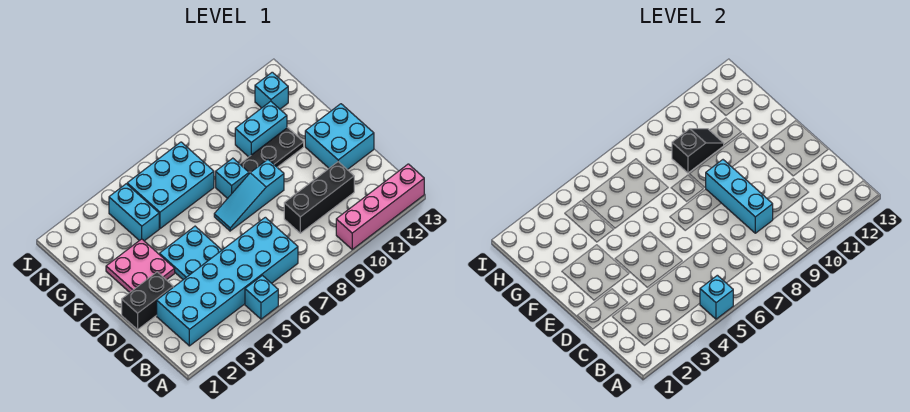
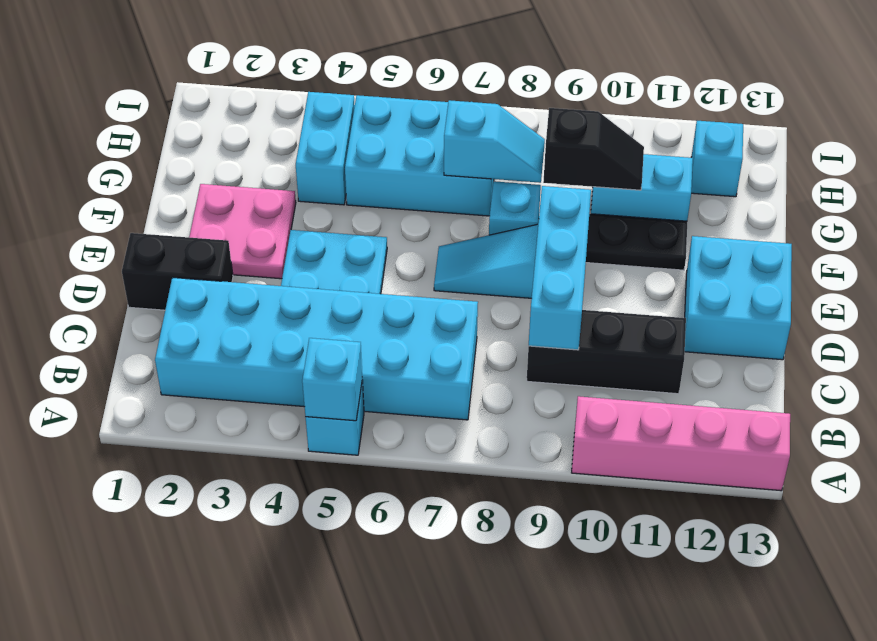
none -> cyan 1x2 slope [444,100,545,183]

